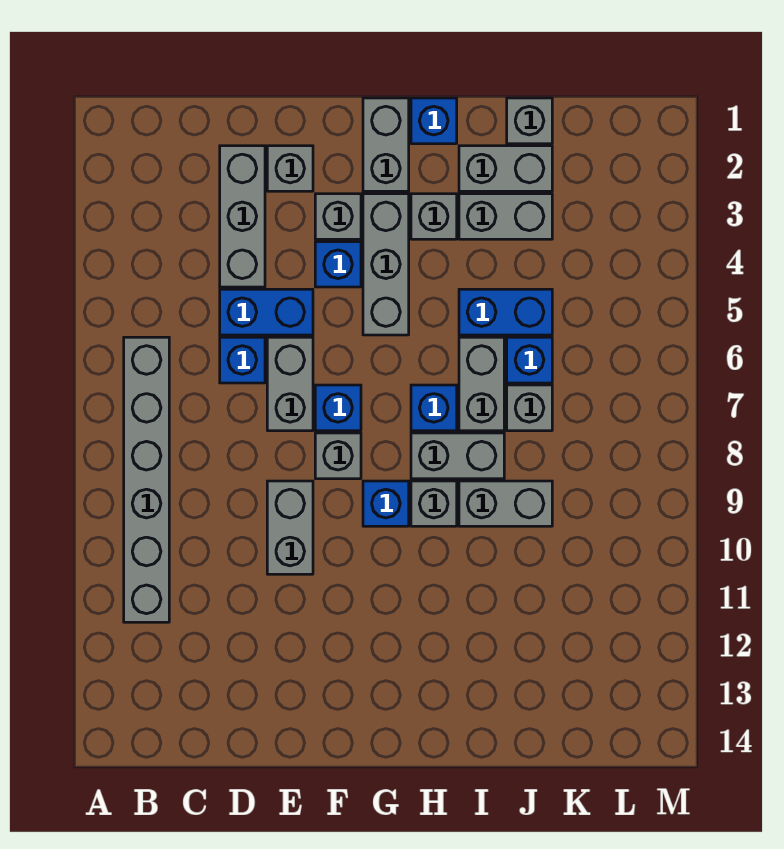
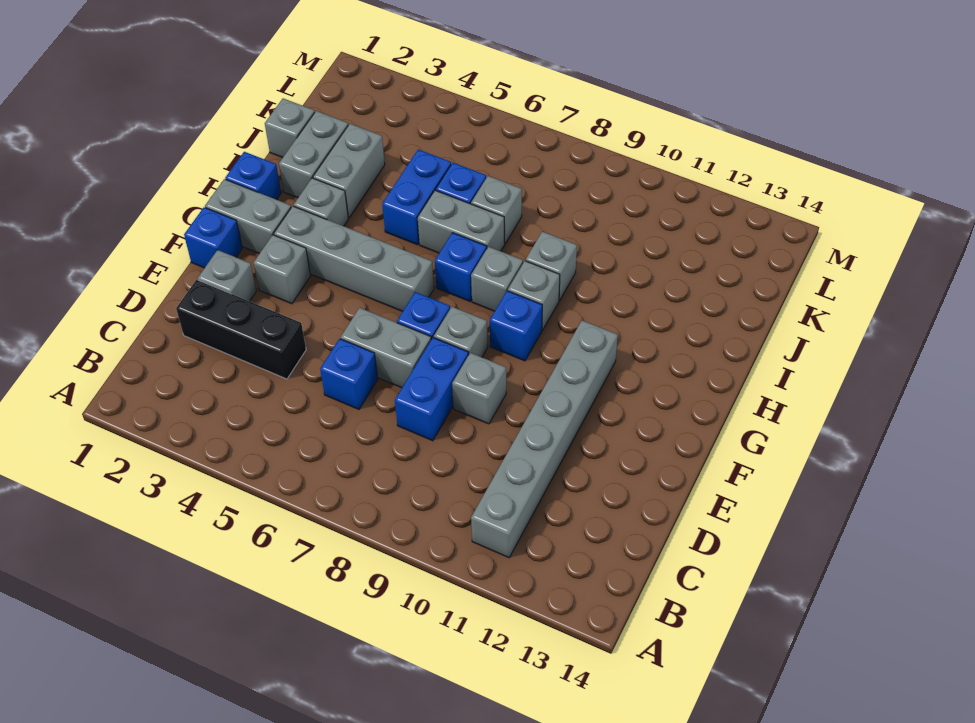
grey 1x6 brick [124,337,169,622] -> grey 1x6 brick turned to [471,321,618,558]
grey 1x3 brick [220,146,265,287] -> black 1x3 brick [176,280,306,379]
blue 1x2 brick [220,289,313,335] -> blue 1x2 brick moved to [395,338,468,441]
grey 1x2 brick [267,481,313,574] -> grey 1x1 brick [452,353,506,424]
blue 1x1 brick [315,242,361,287] -> blue 1x1 brick moved to [184,207,242,268]
grey 1x3 brick [363,194,409,335] -> grey 1x4 brick [274,206,434,311]
grey 1x2 brick [411,433,504,479] -> grey 1x1 brick [471,247,523,311]
grey 1x2 brick [459,481,552,526] -> grey 1x1 brick [526,232,577,300]

